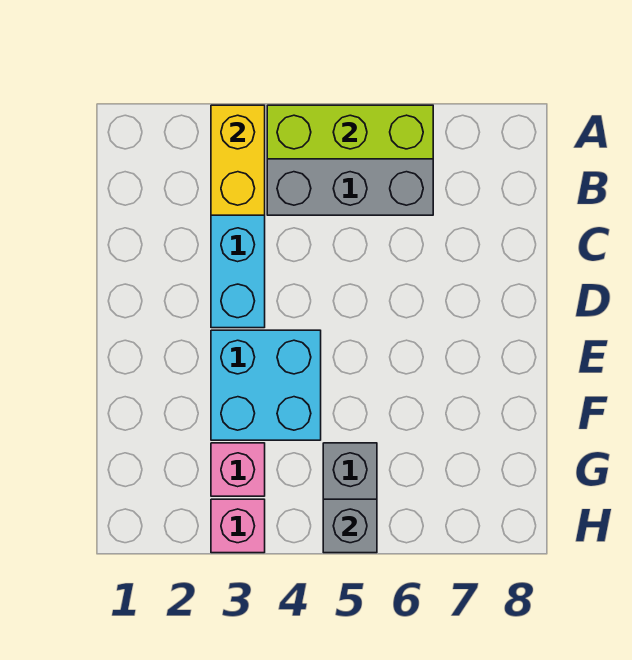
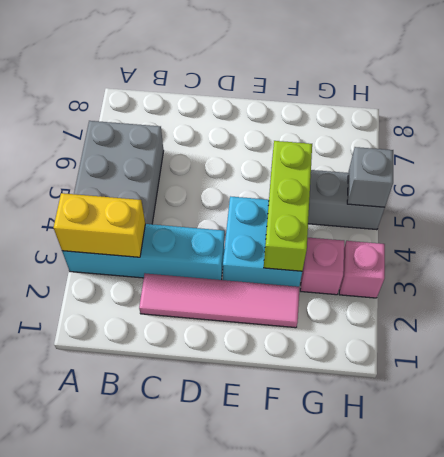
lime 1x3 brick [267,105,433,159] -> lime 1x3 brick moved to [264,141,312,271]
none -> pink 1x4 tile [139,273,300,328]

